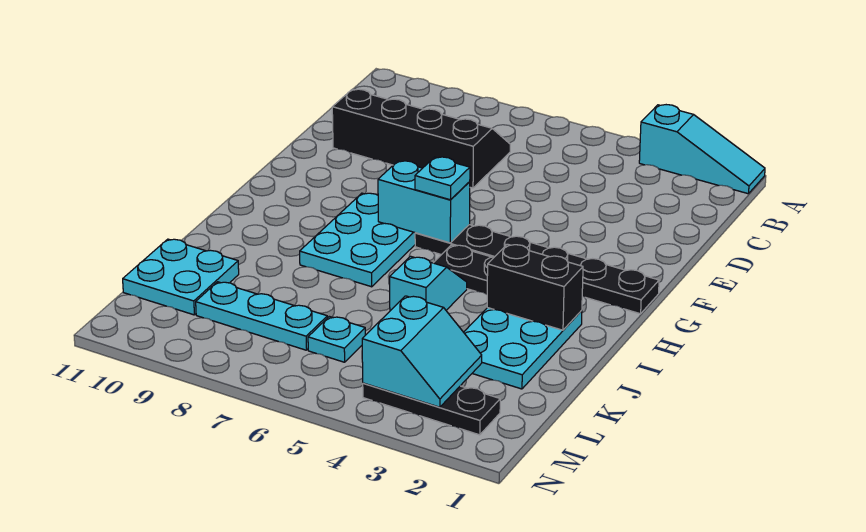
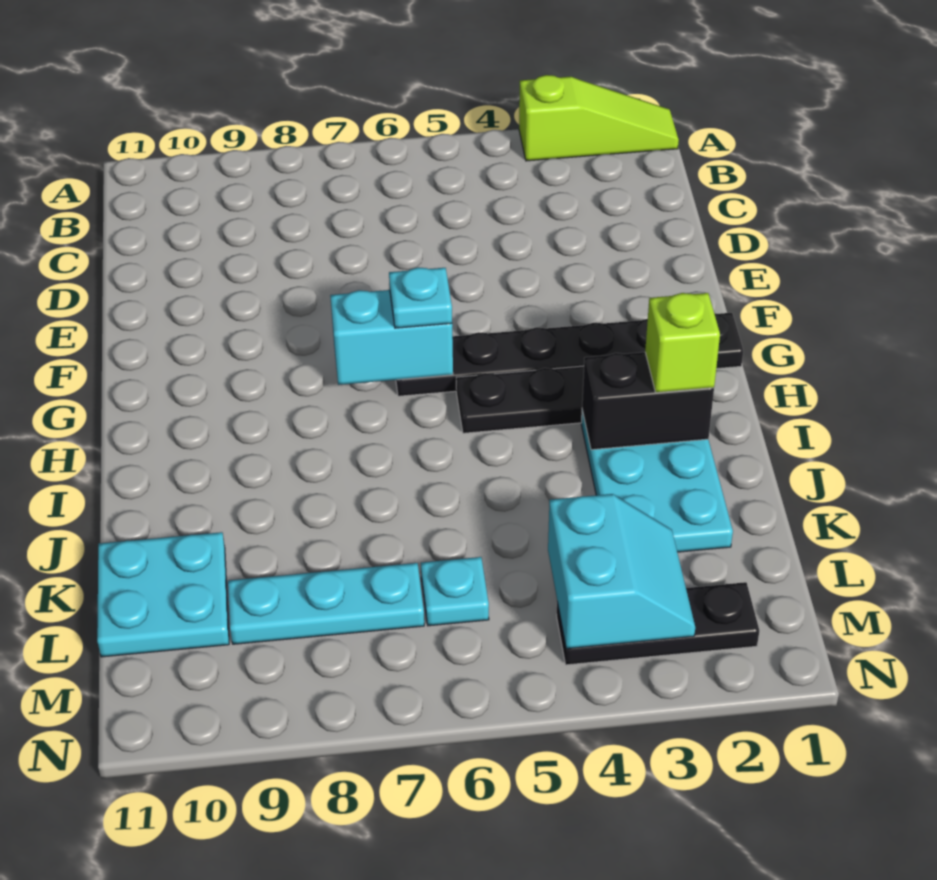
cyan 1x3 slope [639,105,765,194] -> lime 1x3 slope [519,75,679,161]
black 2x4 slope [332,89,510,188] -> none
cyan 2x3 plate [300,193,415,287] -> none
none -> lime 1x1 brick [645,293,720,393]
cyan 1x2 slope [390,256,467,311] -> none

